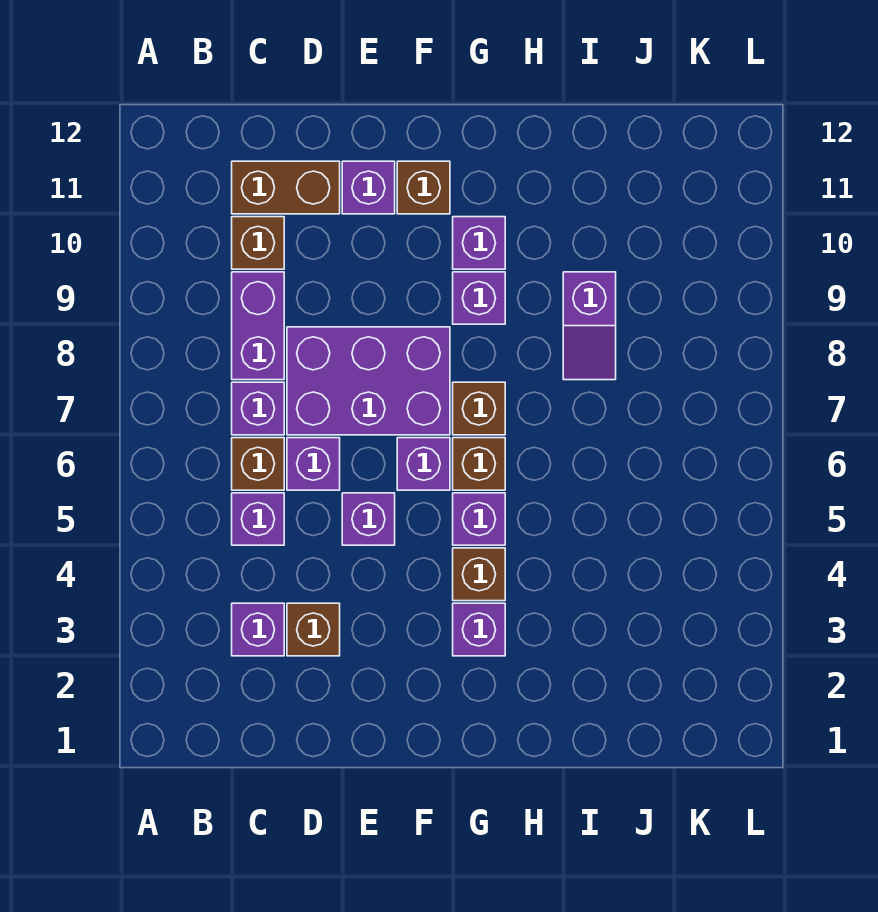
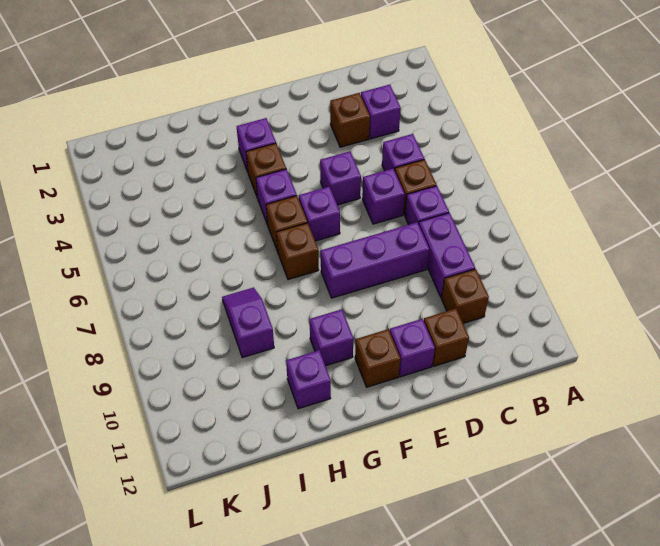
brown 1x2 brick [232,161,340,214] -> brown 1x1 brick [424,309,469,366]
purple 2x3 brick [287,327,450,435] -> purple 1x3 brick [321,222,429,298]
purple 1x1 brick [453,272,505,324] -> purple 1x1 brick moved to [286,350,331,409]

